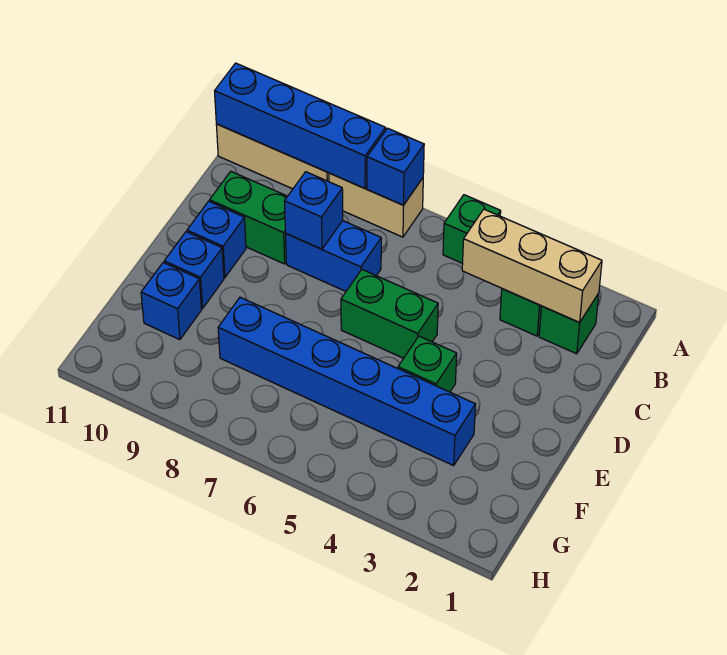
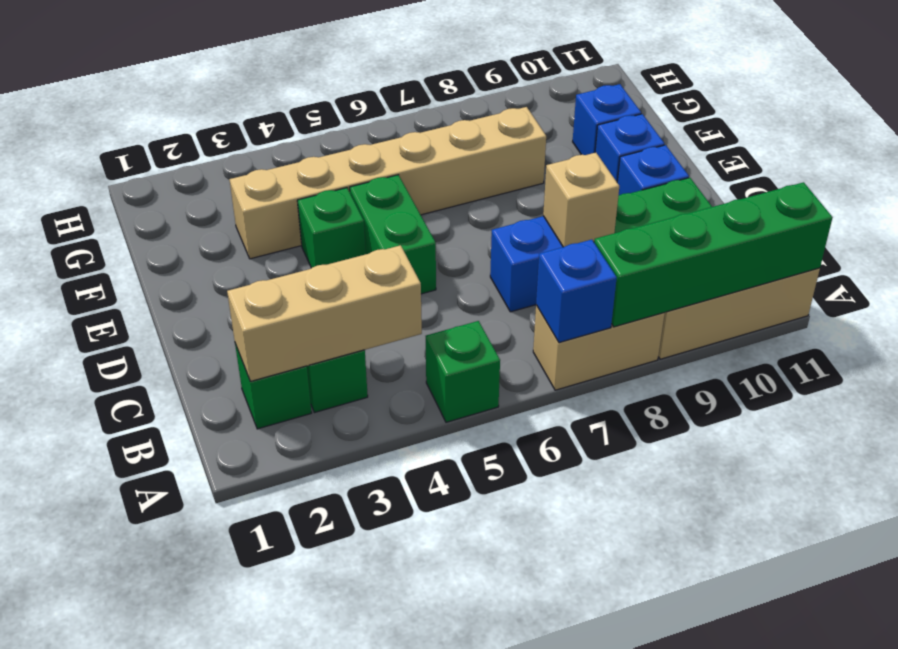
blue 1x4 brick [215,63,386,188] -> green 1x4 brick [594,182,833,327]
blue 1x1 brick [285,172,343,249] -> tan 1x1 brick [543,153,619,247]
green 1x2 brick [341,270,438,358] -> green 1x2 brick turned to [350,175,436,294]
blue 1x6 brick [218,297,476,465] -> tan 1x6 brick [229,107,546,259]

